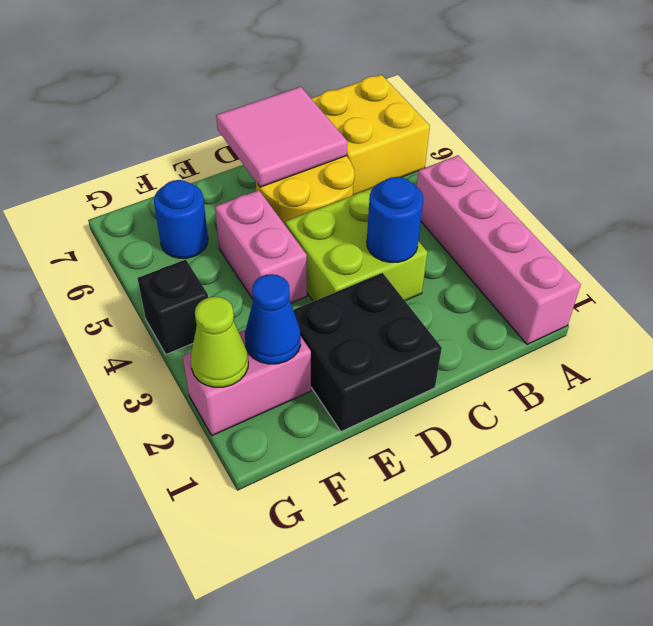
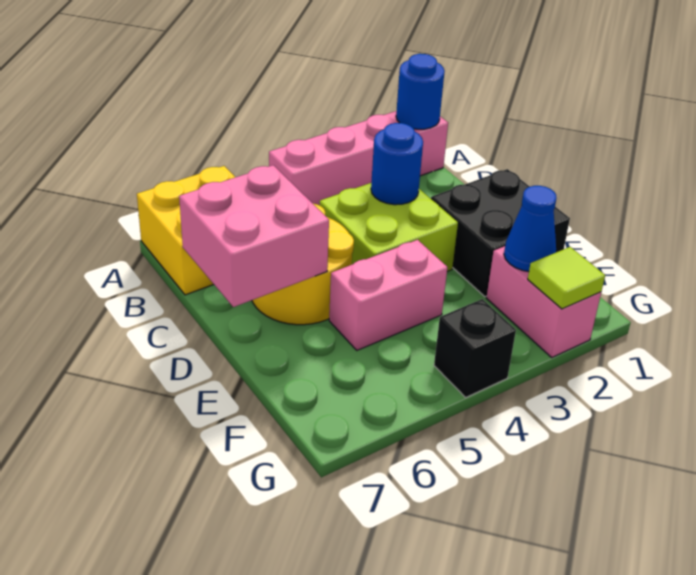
pink 2x2 tile [216,87,347,187] -> pink 2x2 brick [179,165,329,307]
blue 1x1 round brick [154,180,208,258] -> blue 1x1 round brick moved to [396,54,445,129]
lime 1x1 cone [191,297,248,387] -> lime 1x1 tile [528,247,605,309]

